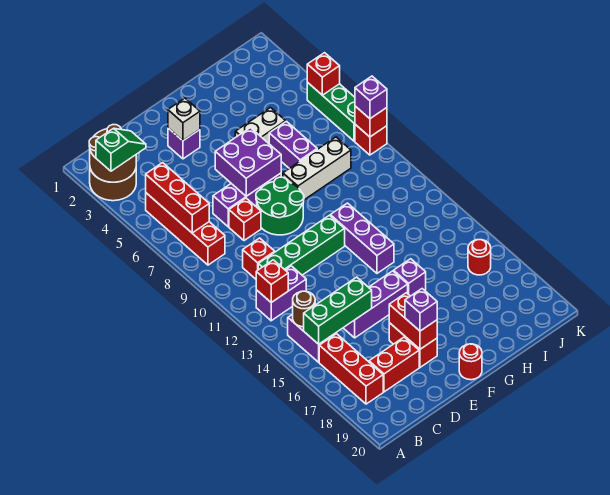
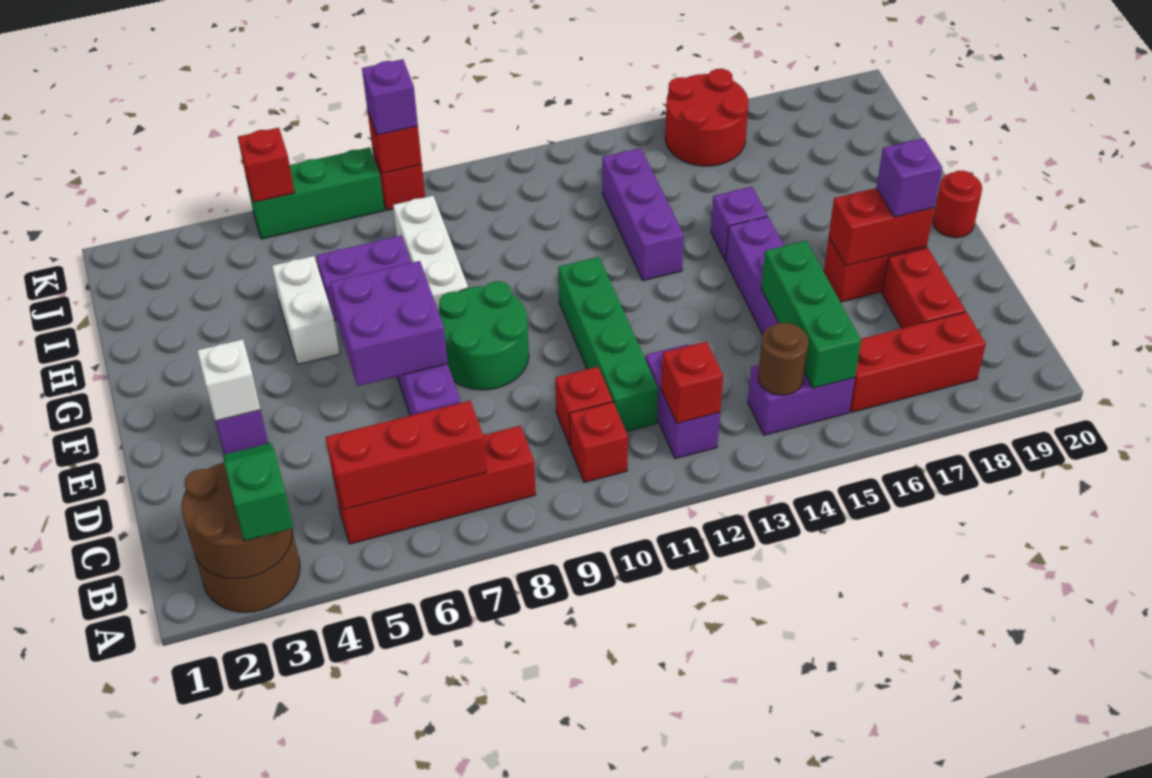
red 1x1 brick [229,198,261,241] -> red 1x1 brick moved to [570,402,628,482]
purple 1x3 brick [330,203,394,273] -> purple 1x3 brick turned to [602,148,684,281]
red 1x1 round brick [468,240,491,275] -> red 2x2 round brick [665,69,749,166]

